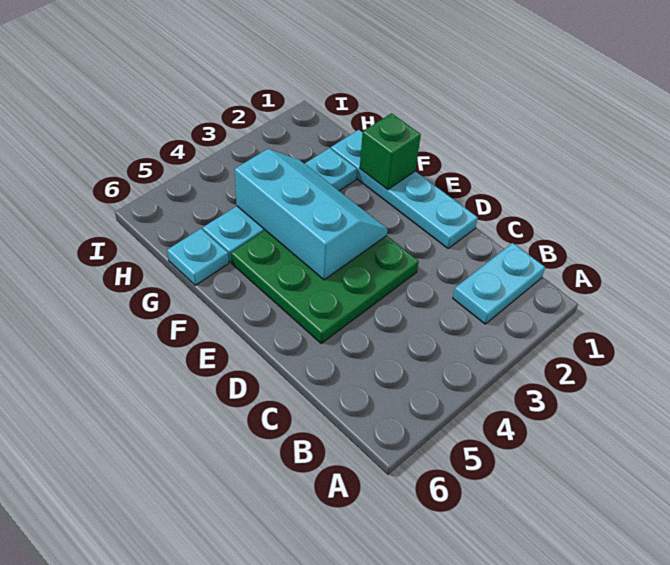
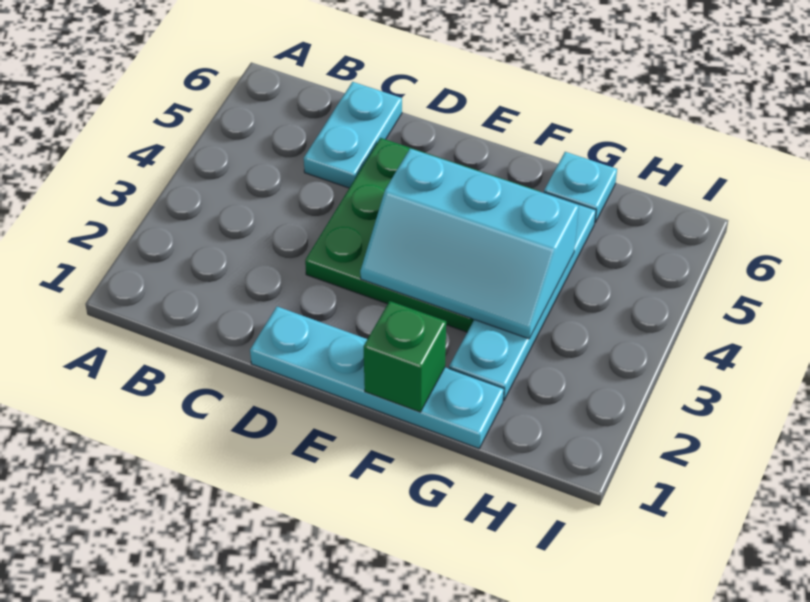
cyan 1x2 plate [453,243,545,324] -> cyan 1x2 plate moved to [304,82,402,188]

